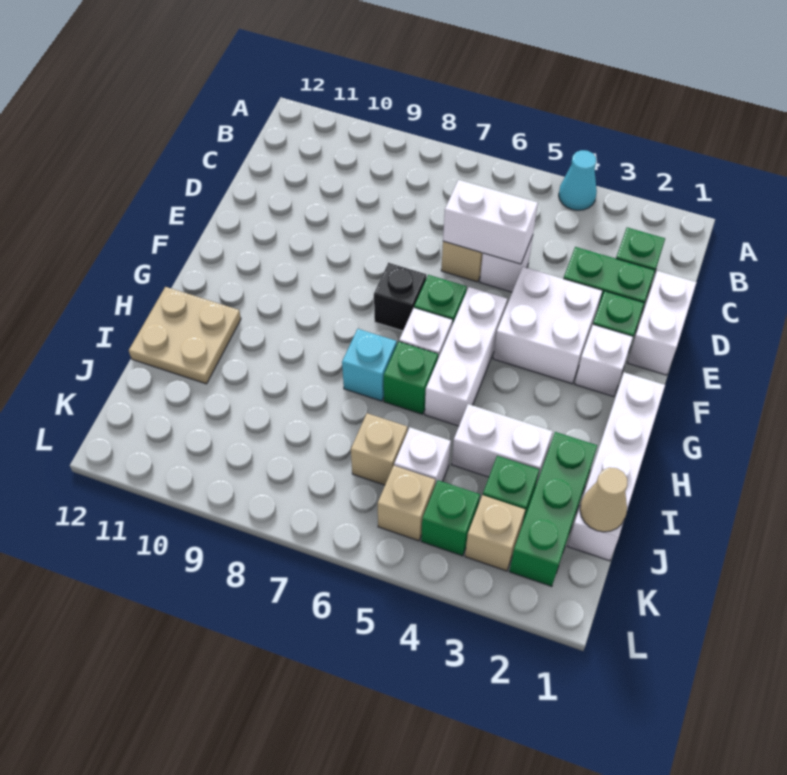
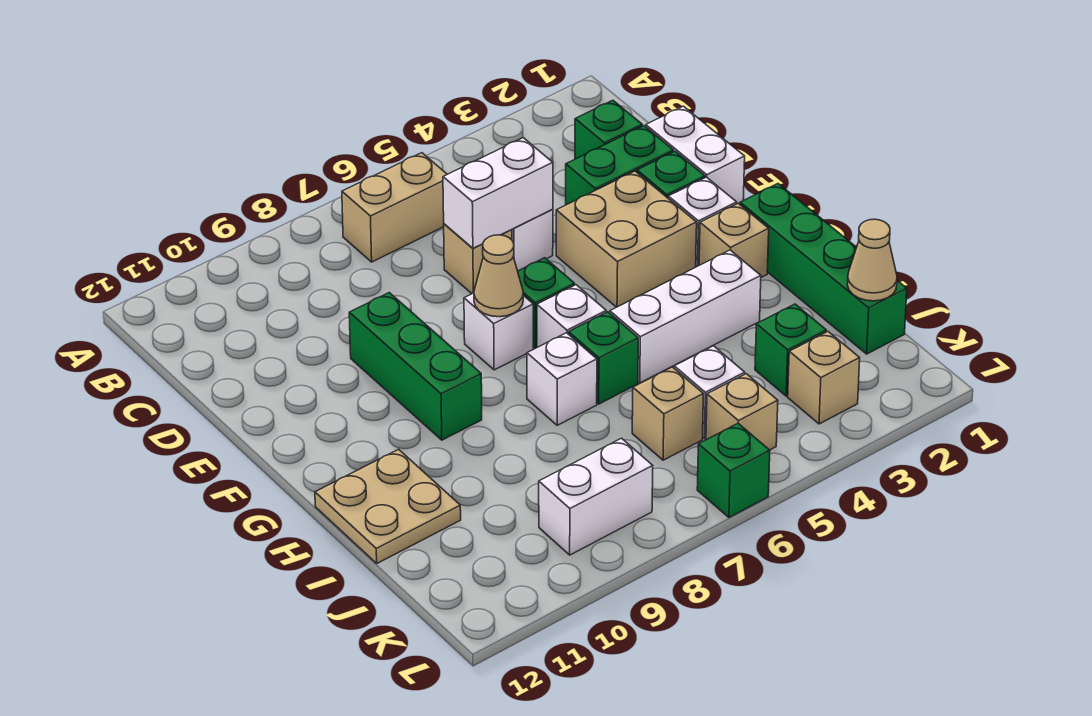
cyan 1x1 cone [559,150,597,210] -> none
none -> tan 1x2 brick [342,153,447,262]
white 2x2 brick [493,267,602,384] -> tan 2x2 brick [556,171,697,307]
white 1x3 brick [425,287,507,426] -> white 1x3 brick turned to [610,250,761,383]
black 1x1 brick [374,263,426,331] -> white 1x1 brick [464,293,533,370]
none -> tan 1x1 cone [474,235,523,317]
white 1x4 brick [568,372,665,561] -> green 1x4 brick [740,184,907,354]
none -> tan 1x1 brick [699,203,769,277]
cyan 1x1 brick [342,329,397,401] -> white 1x1 brick [527,333,597,425]
green 1x3 brick [509,432,597,586] -> green 1x3 brick moved to [349,293,482,440]
white 1x2 brick [452,404,553,485] -> white 1x2 brick moved to [539,438,653,555]
green 1x1 brick [421,480,480,556] -> green 1x1 brick moved to [697,424,770,517]

